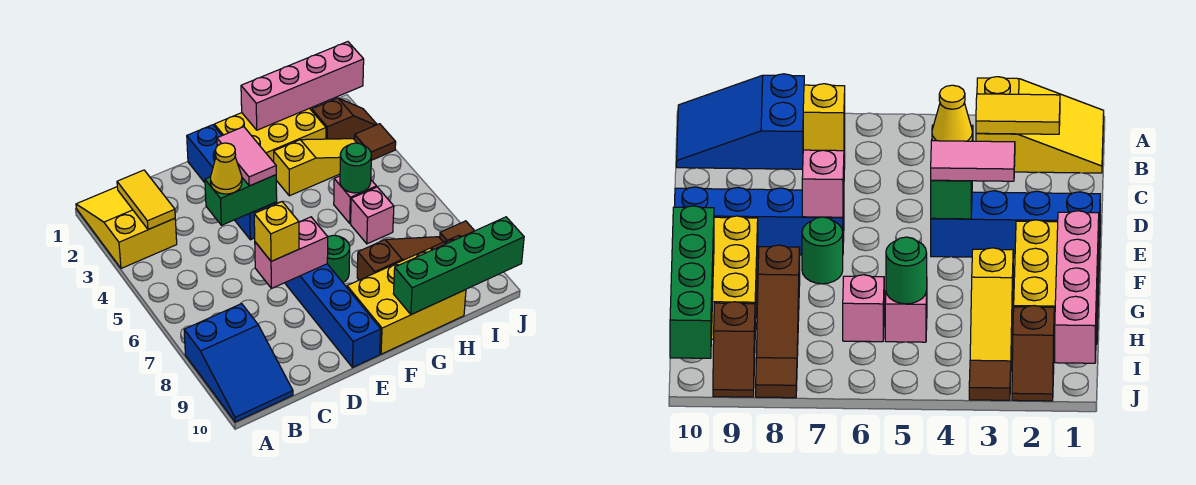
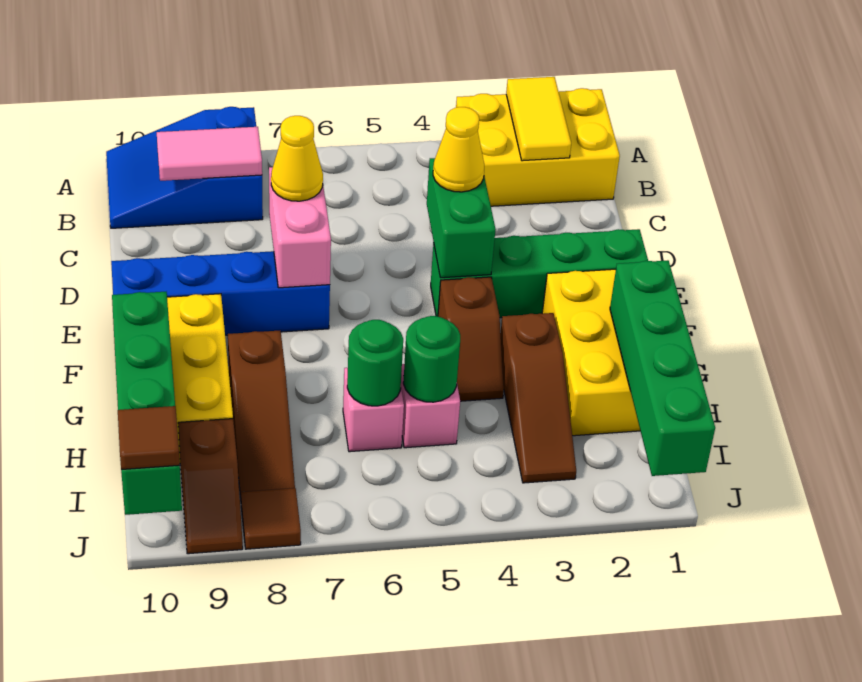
yellow 2x3 slope [76,187,177,268] -> yellow 2x3 brick [456,88,620,206]
yellow 1x2 tile [117,170,175,230] -> yellow 1x2 tile turned to [506,77,571,161]
yellow 1x1 brick [254,202,299,261] -> yellow 1x1 cone [271,116,323,201]
blue 1x4 brick [187,125,277,240] -> green 1x4 brick [431,229,648,318]
pink 1x2 tile [217,127,276,186] -> pink 1x2 tile moved to [157,127,262,181]
green 1x1 round brick [327,235,350,283] -> green 1x1 round brick moved to [347,320,403,406]
pink 1x4 brick [241,42,364,130] -> green 1x4 brick [610,260,715,476]
yellow 1x3 slope [274,139,357,196] -> brown 1x3 slope [500,313,576,483]
brown 1x2 slope [311,98,377,139] -> brown 1x2 slope moved to [438,277,504,401]
brown 1x1 tile [354,124,396,160] -> brown 1x1 tile moved to [118,406,180,470]

